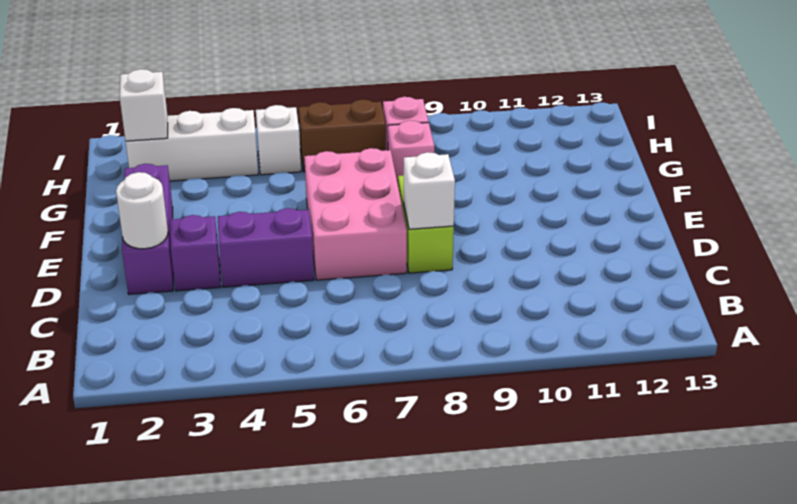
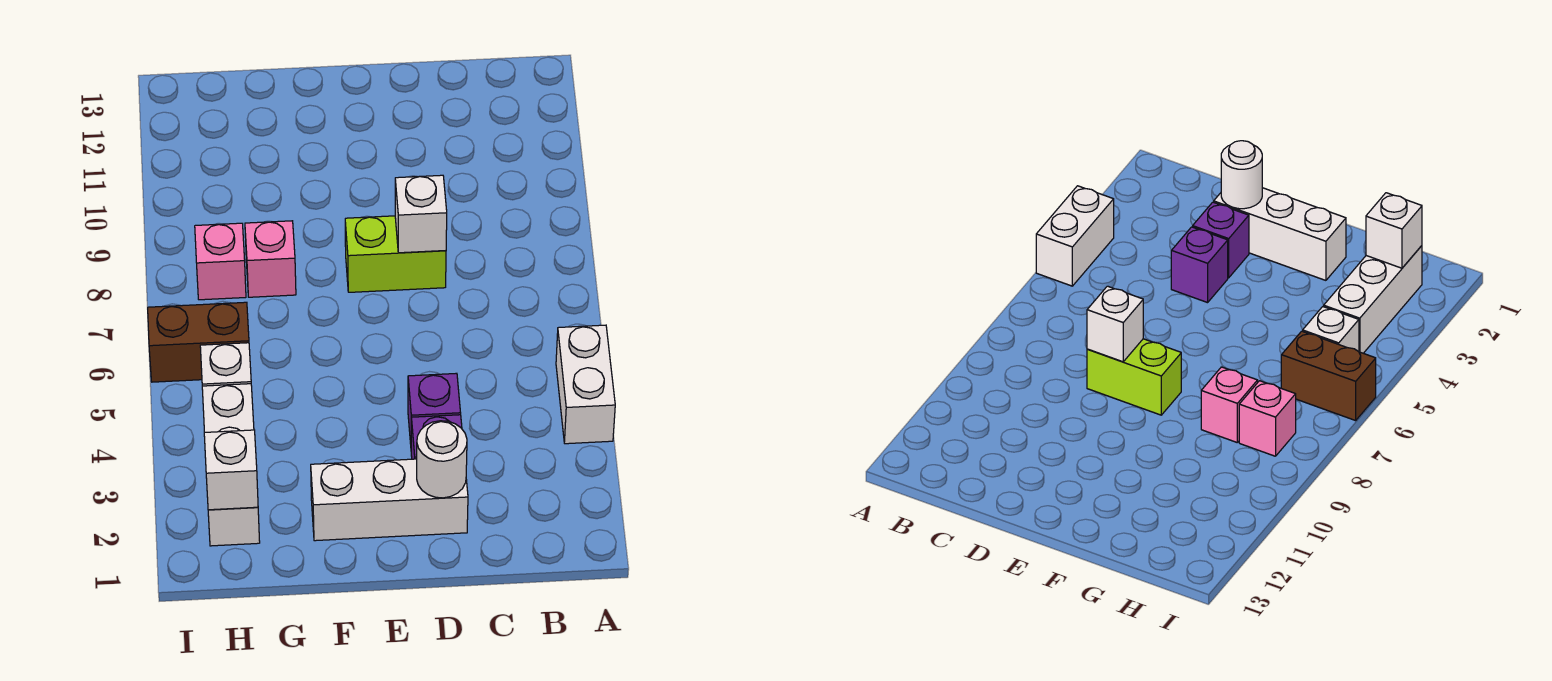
none -> white 1x2 brick [556,325,615,444]
purple 1x3 brick [122,164,173,294] -> white 1x3 brick [311,459,468,541]
purple 1x2 brick [218,208,314,287] -> purple 1x1 brick [408,373,461,444]
pink 2x3 brick [304,148,407,280] -> none
brown 1x2 brick [298,99,386,172] -> brown 1x2 brick turned to [148,302,249,382]

